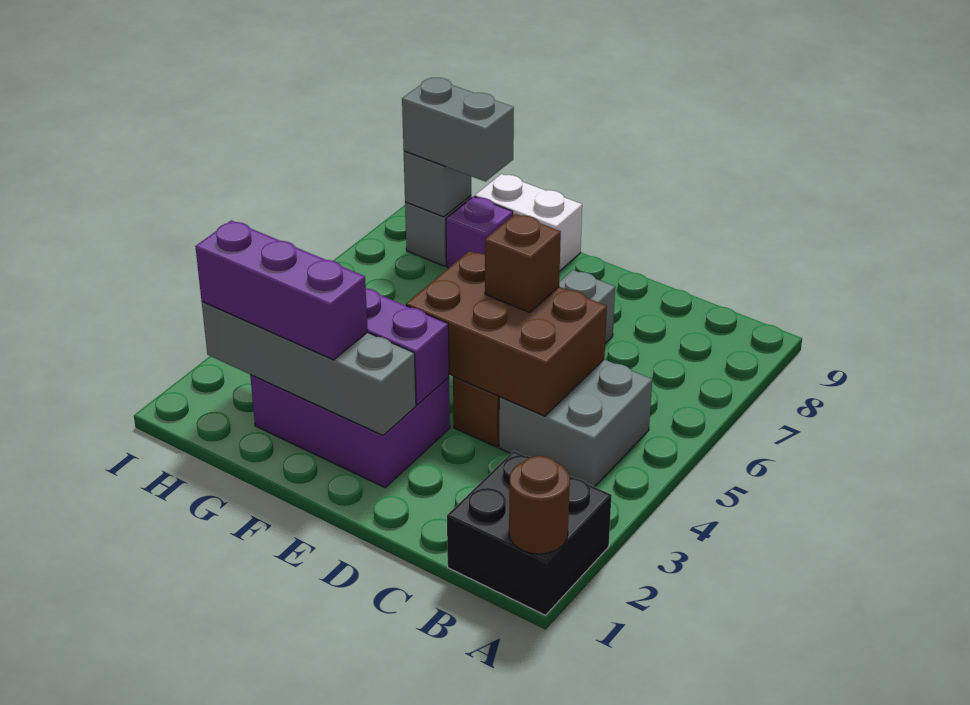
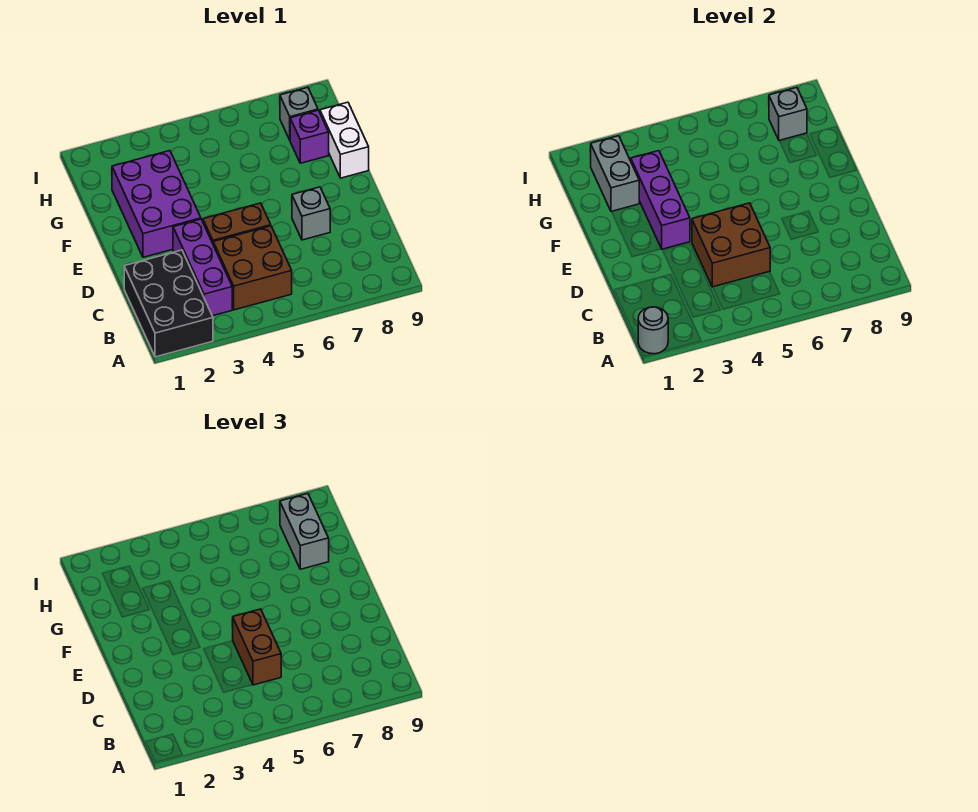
black 2x2 brick [447,451,612,615] -> black 2x3 brick [124,250,213,357]
brown 1x1 round brick [509,456,570,554] -> grey 1x1 round brick [638,307,668,354]
grey 2x2 brick [499,359,652,487] -> brown 2x2 brick [213,226,292,310]
brown 2x3 brick [406,251,607,416] -> brown 2x2 brick [692,203,770,287]
brown 1x1 brick [485,214,561,313] -> brown 1x2 brick [233,609,281,685]
grey 1x4 brick [202,302,416,435] -> grey 1x2 brick [591,136,639,212]
purple 1x3 brick [195,220,368,360] -> purple 1x3 brick moved to [173,219,232,316]

